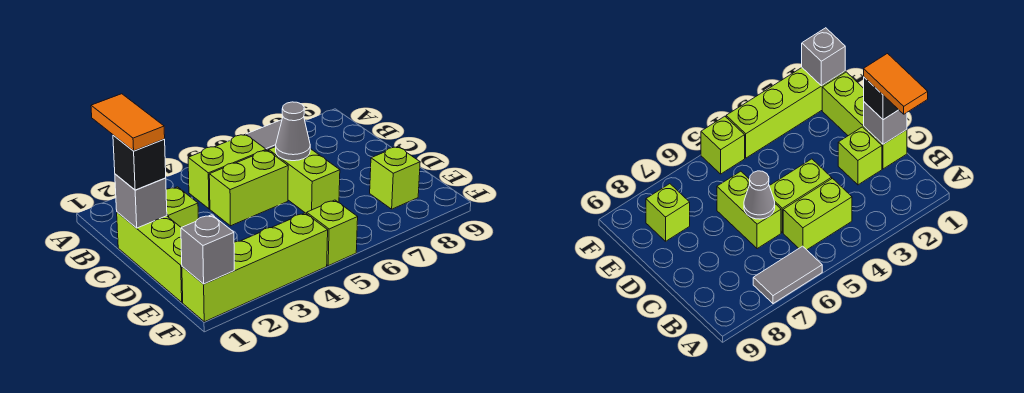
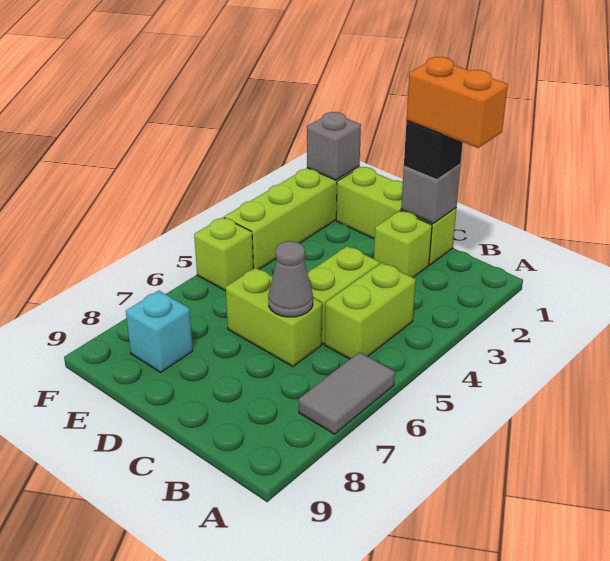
orange 1x2 tile [91,94,165,151] -> orange 1x2 brick [407,57,508,148]
lime 1x1 brick [370,147,420,209] -> cyan 1x1 brick [126,291,193,372]

